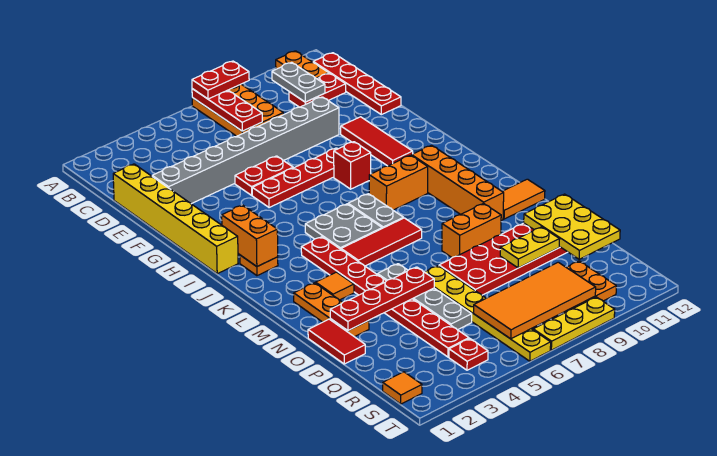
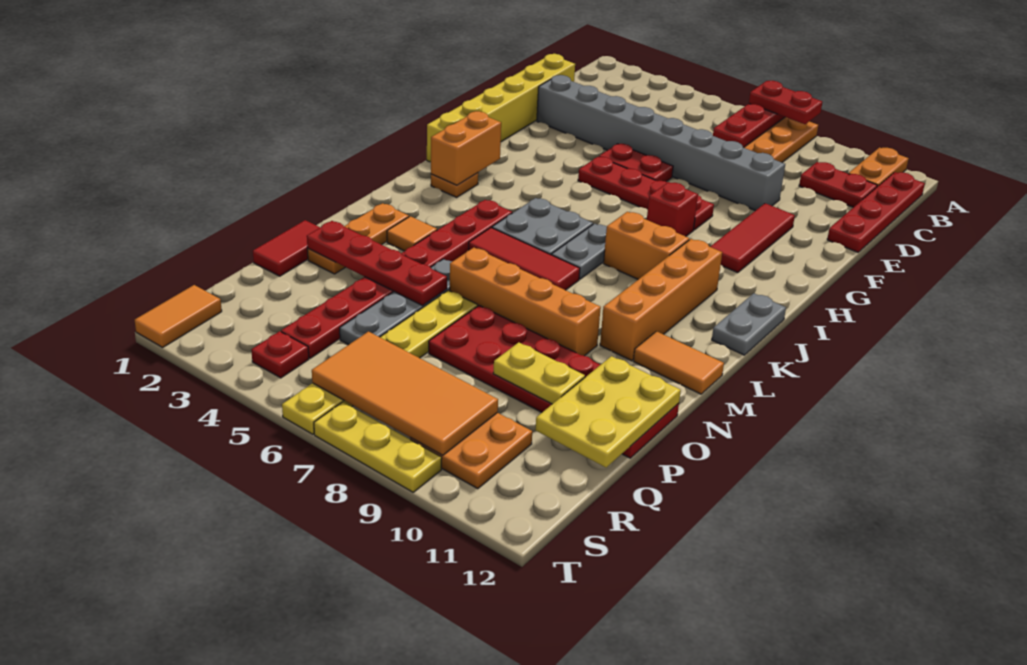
grey 1x2 plate [272,62,325,102] -> grey 1x2 plate moved to [712,293,786,355]
orange 1x2 brick [442,203,501,257] -> orange 1x4 brick [450,248,601,356]
orange 1x1 tile [383,372,422,404] -> orange 1x2 tile [135,285,222,347]

